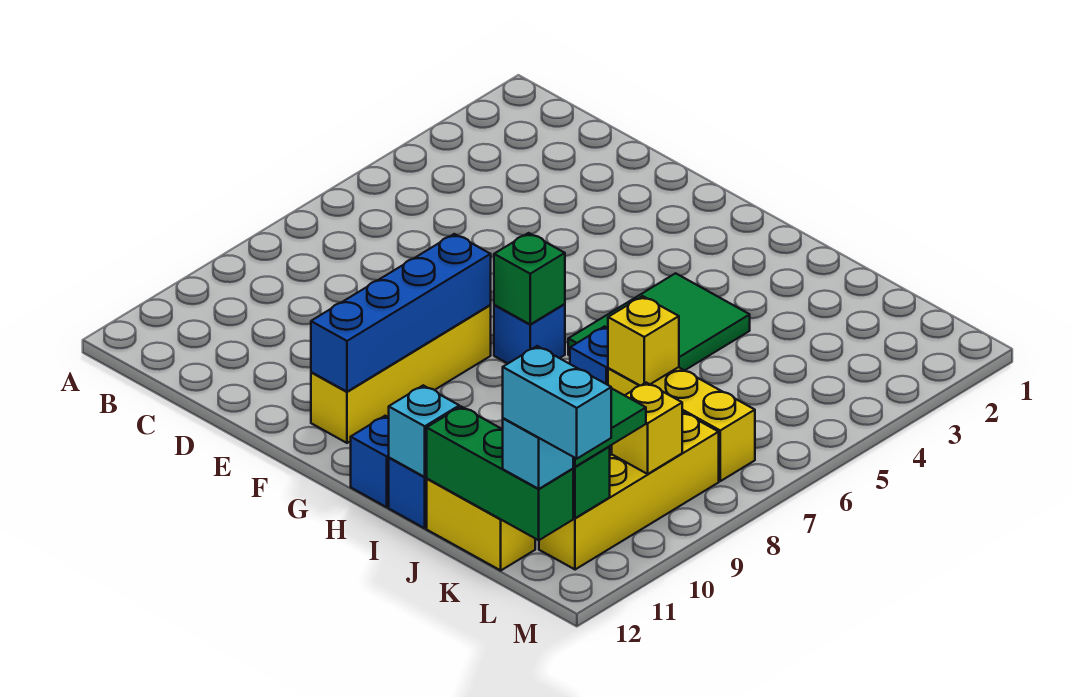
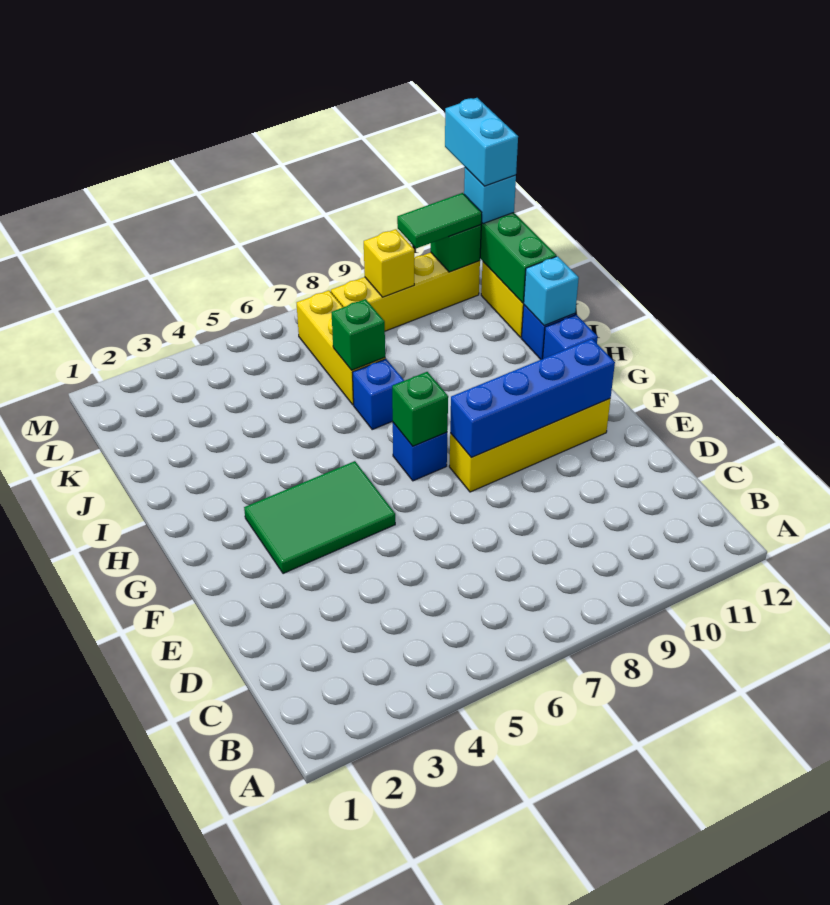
green 2x3 tile [568,273,750,371] -> green 2x3 tile moved to [244,461,395,574]
yellow 1x1 brick [608,296,679,386] -> green 1x1 brick [332,299,385,370]

